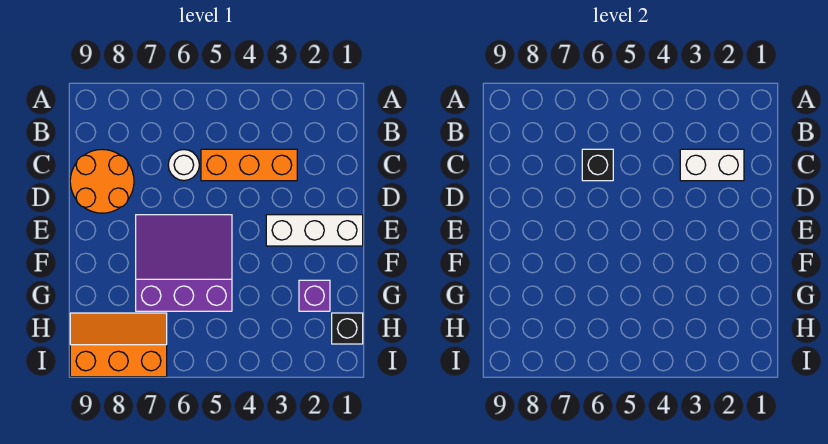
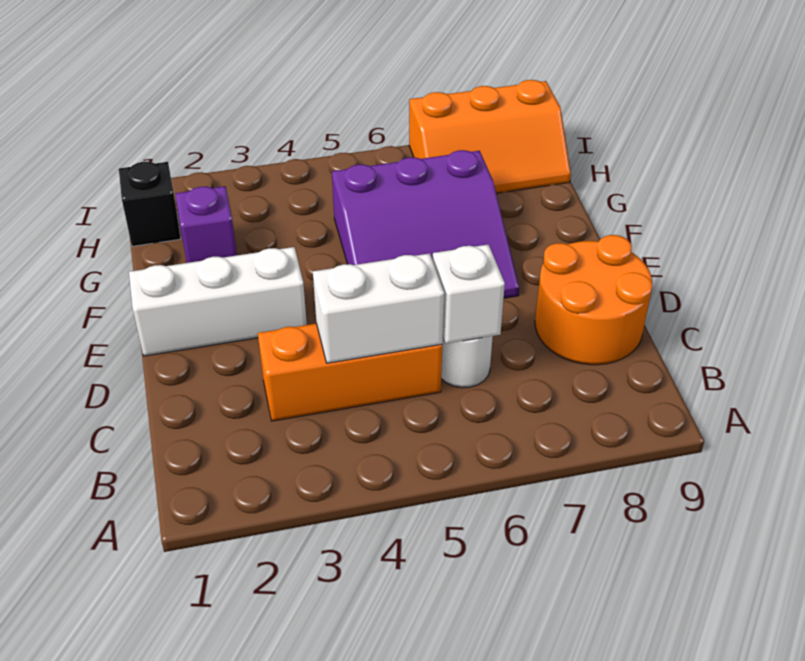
white 1x2 brick [680,149,744,181] -> white 1x2 brick moved to [313,253,444,363]
black 1x1 brick [582,149,613,181] -> white 1x1 brick [433,244,505,344]

